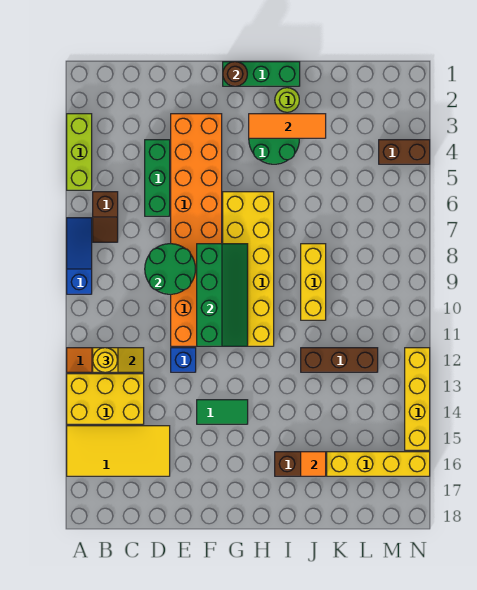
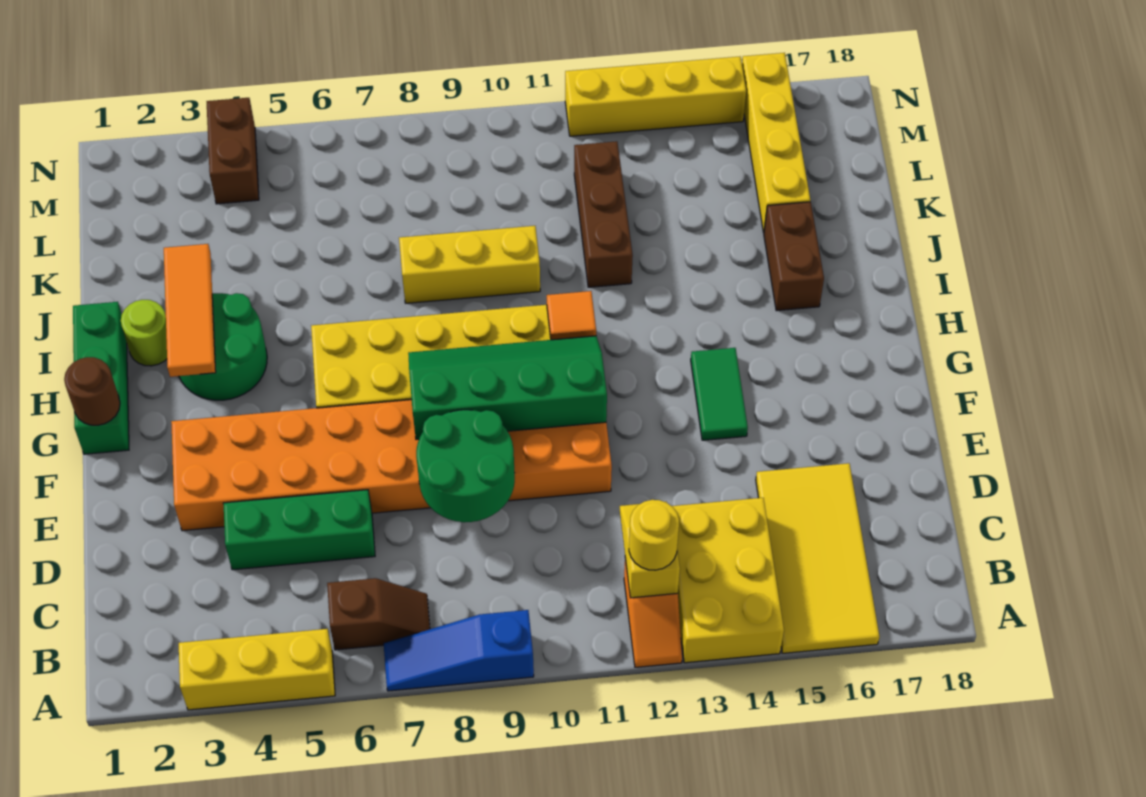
lime 1x3 brick [67,114,92,190] -> yellow 1x3 brick [179,629,335,710]
blue 1x1 brick [171,348,196,372] -> none
orange 1x1 tile [301,452,326,476] -> orange 1x1 tile moved to [547,291,596,340]

